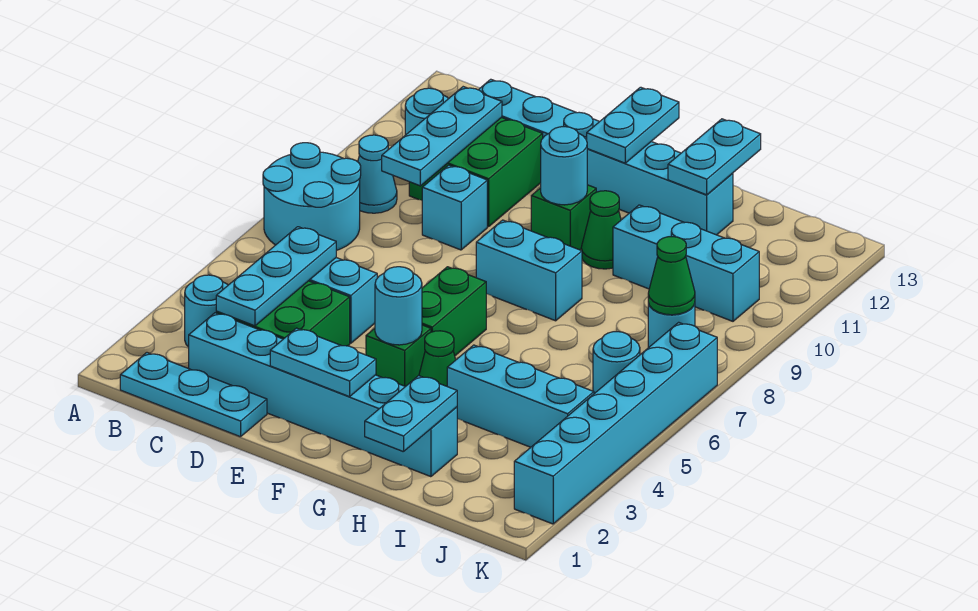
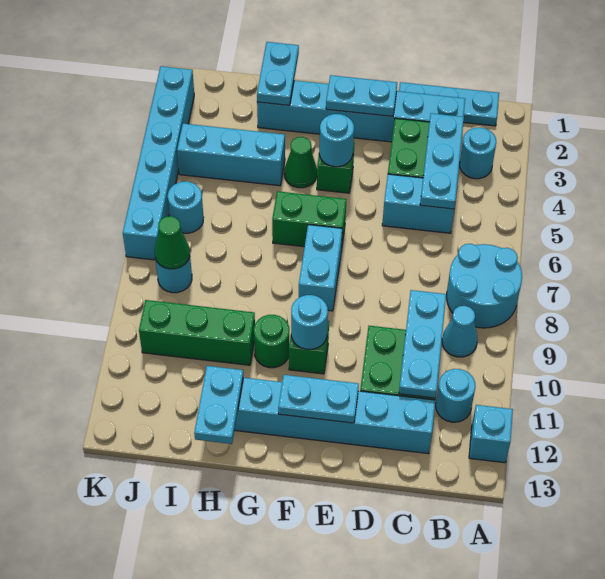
cyan 1x1 brick [422,165,487,250] -> cyan 1x1 brick moved to [469,405,513,463]
green 1x2 brick [422,267,486,356] -> green 1x2 brick turned to [272,191,347,249]
cyan 1x2 brick [476,220,582,321] -> cyan 1x2 brick turned to [299,225,342,311]
cyan 1x2 plate [587,87,679,163] -> cyan 1x2 plate turned to [278,375,359,423]
green 1x1 cone [581,191,621,269] -> green 1x1 round brick [254,315,289,368]
cyan 1x3 brick [613,205,759,321] -> green 1x3 brick [139,300,255,365]

